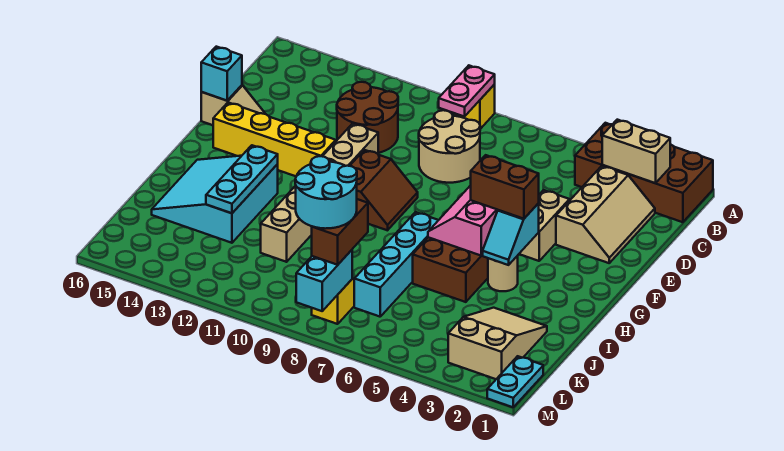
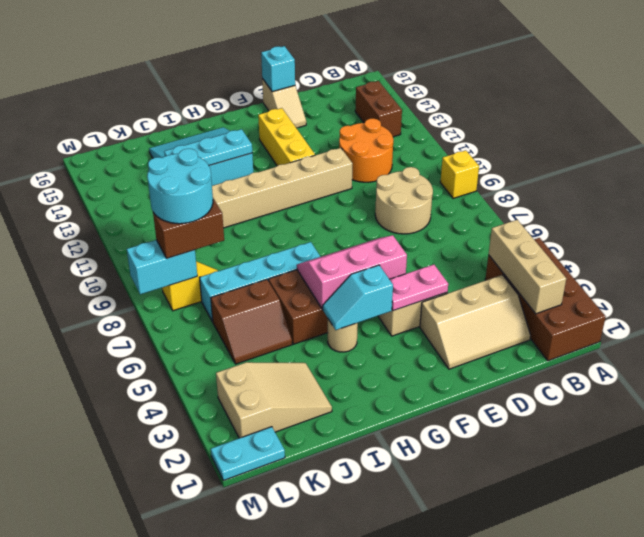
pink 1x2 plate [439,66,495,117] -> pink 1x2 plate moved to [390,265,448,311]
tan 1x2 brick [602,120,670,183] -> tan 1x3 brick [489,220,566,314]
brown 2x2 round brick [337,82,398,153] -> orange 2x2 round brick [339,118,393,182]
brown 2x2 slope [350,150,418,230] -> brown 2x2 slope moved to [211,279,292,364]
yellow 1x4 brick [213,103,336,176] -> yellow 1x3 brick [258,108,315,166]
brown 1x2 brick [471,155,539,219] -> brown 1x2 brick moved to [355,81,402,137]

